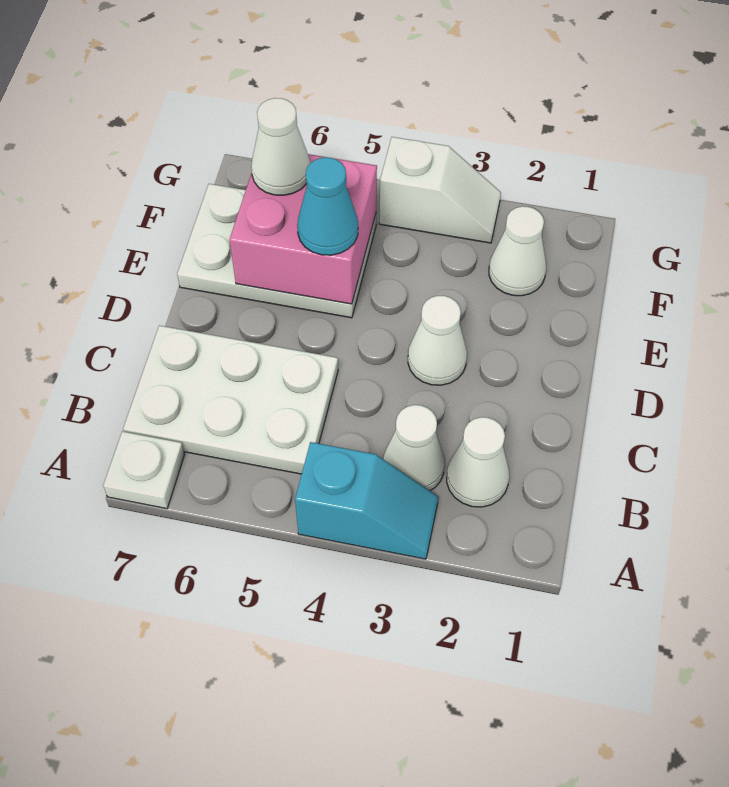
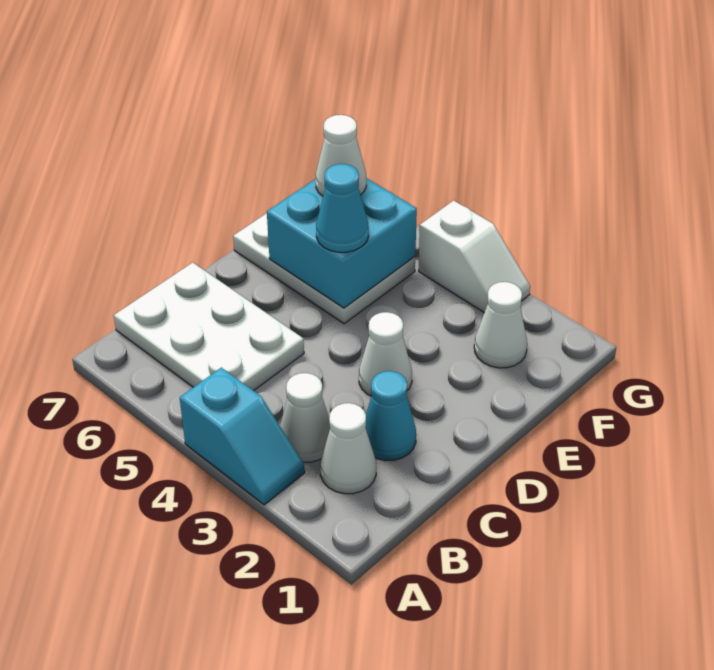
white 1x1 plate [103,431,185,509] -> none
none -> cyan 1x1 cone [366,371,416,461]
pink 2x2 brick [230,154,377,304] -> cyan 2x2 brick [267,178,417,308]

